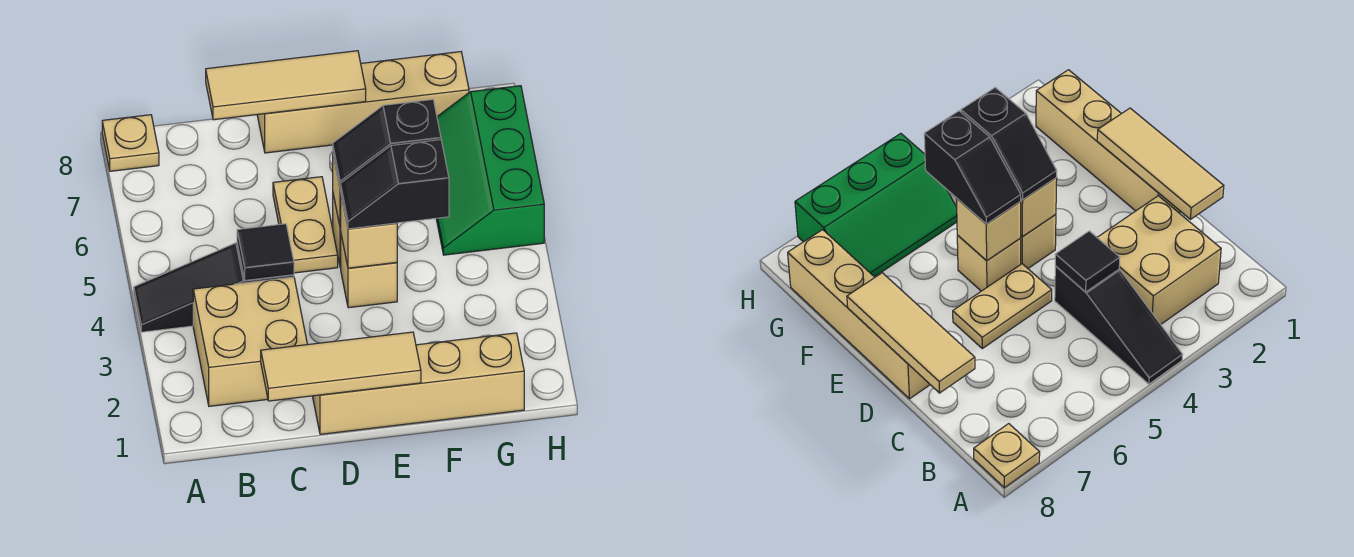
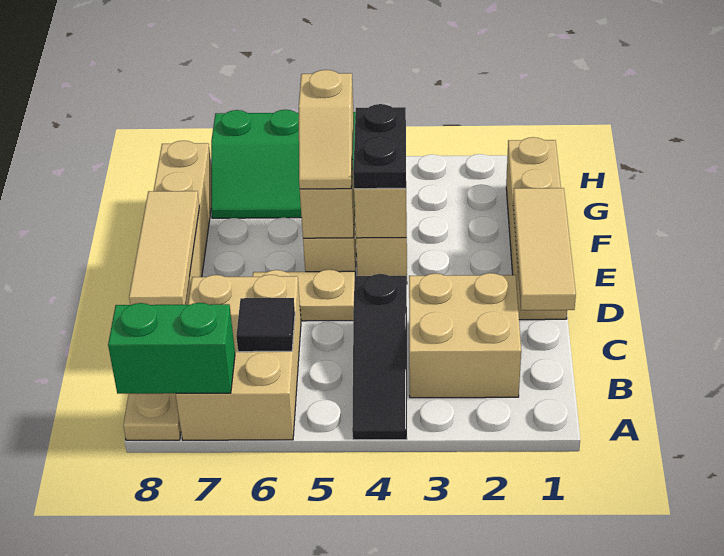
none -> tan 2x3 brick [176,275,301,440]
none -> green 1x2 brick [108,303,235,394]
black 1x1 tile [237,224,294,280] -> black 1x1 tile moved to [236,298,295,352]
black 1x2 slope [341,140,449,229] -> black 1x2 plate [353,104,406,189]
black 1x2 slope [333,99,441,189] -> tan 1x2 slope [299,70,354,189]

